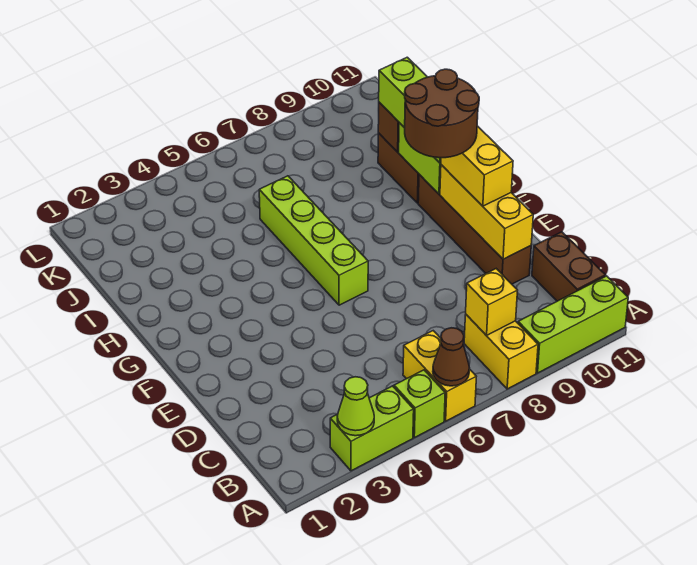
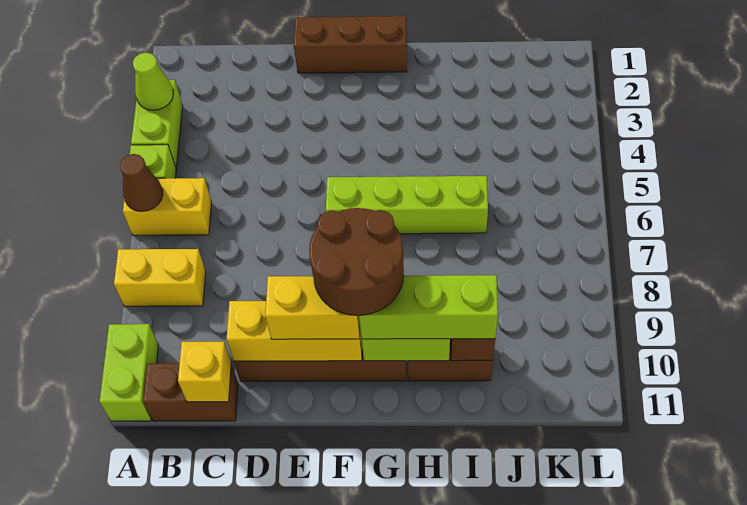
lime 1x3 brick [518,276,628,373] -> lime 1x2 brick [100,324,159,421]
yellow 1x1 brick [466,269,518,336] -> yellow 1x1 brick moved to [178,342,231,402]
none -> brown 1x3 brick [294,16,407,73]

